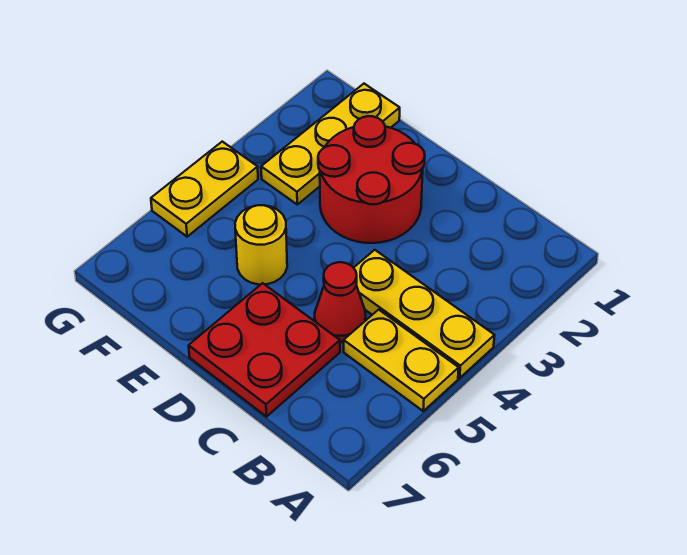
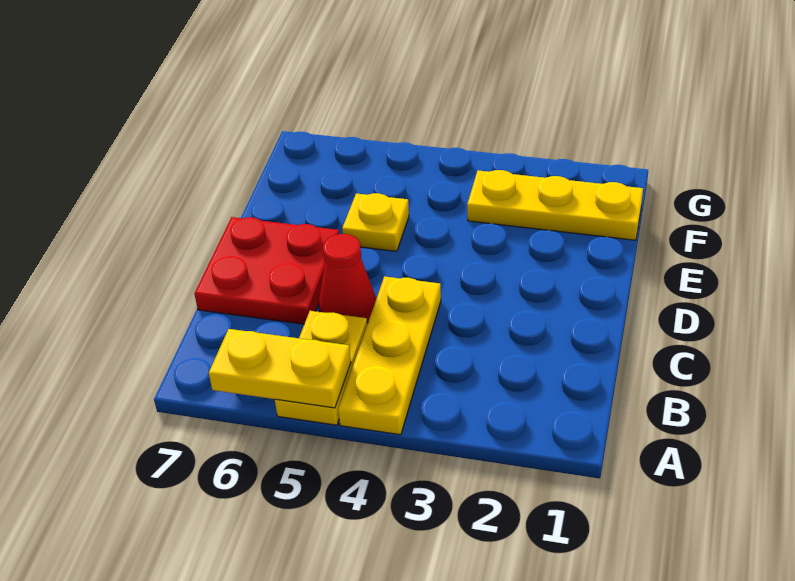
red 2x2 round brick [318,116,425,243] -> none
yellow 1x1 round brick [235,205,287,285] -> yellow 1x1 plate [342,193,409,251]
yellow 1x2 plate [151,142,258,237] -> yellow 1x2 plate moved to [209,329,351,408]

